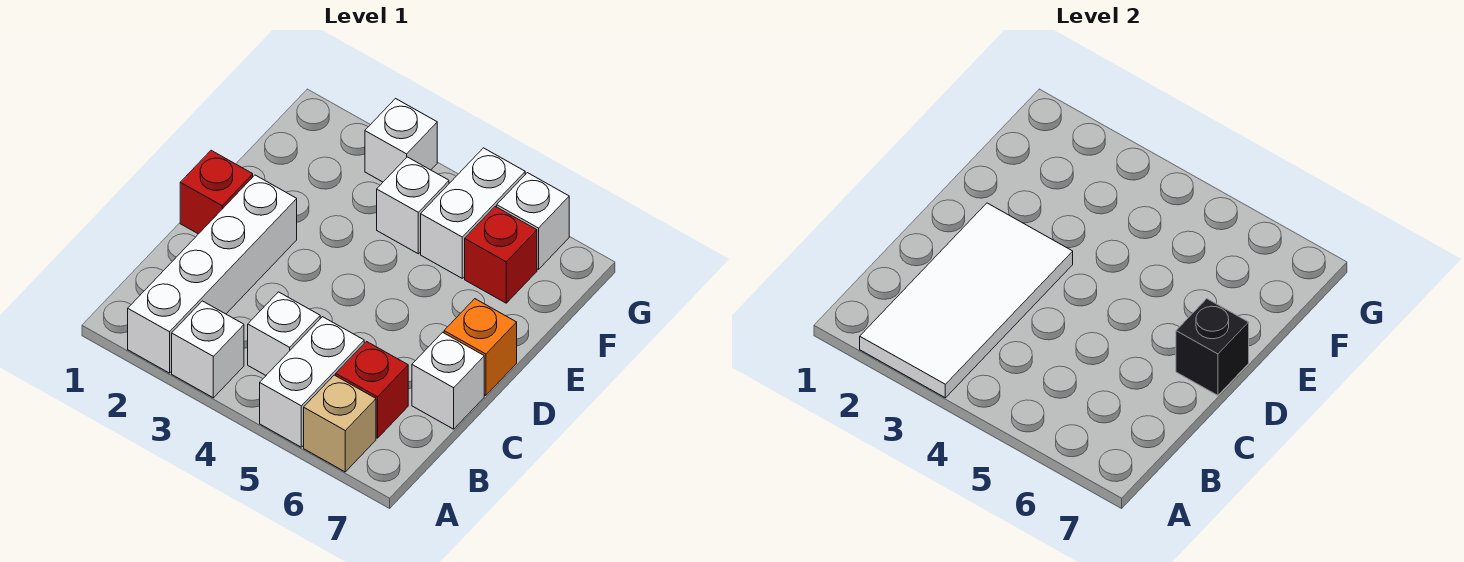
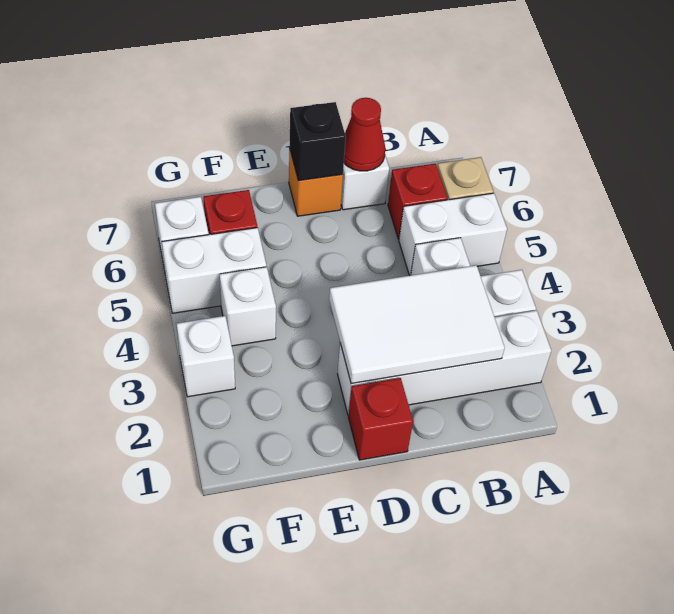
white 2x4 tile [860,203,1073,398] -> white 2x3 tile [329,265,505,384]
none -> red 1x1 cone [344,98,385,171]

